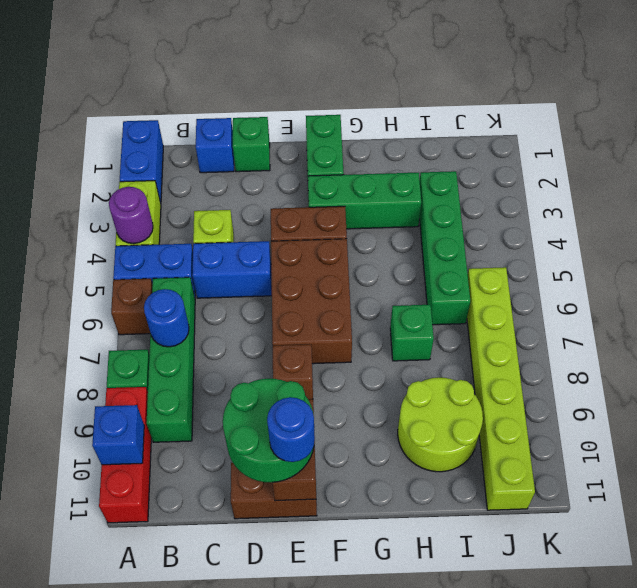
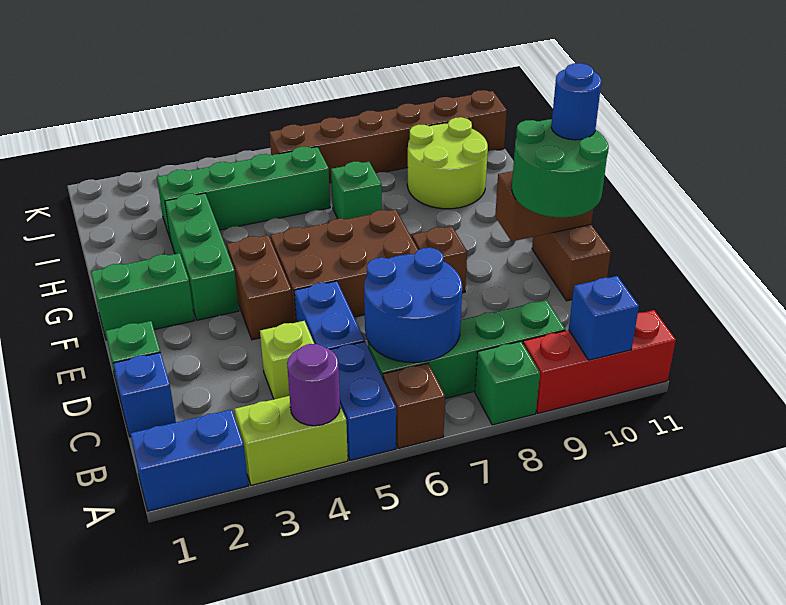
blue 1x1 round brick [144,289,189,347] -> blue 2x2 round brick [364,248,462,363]
lime 1x6 brick [467,267,535,510] -> brown 1x6 brick [270,90,507,183]

